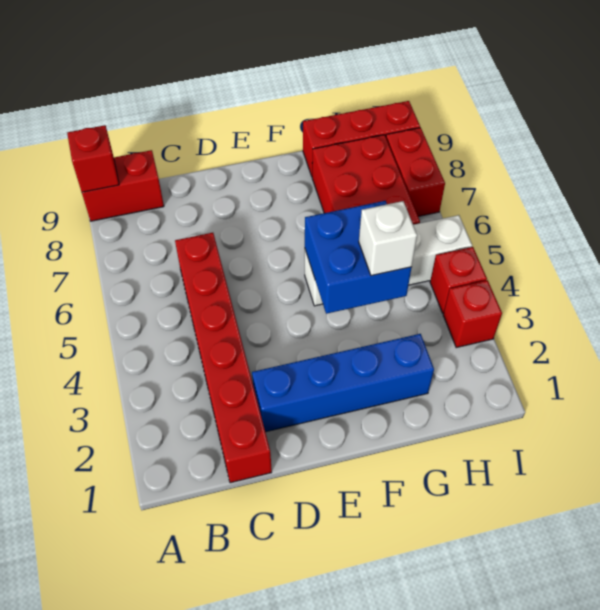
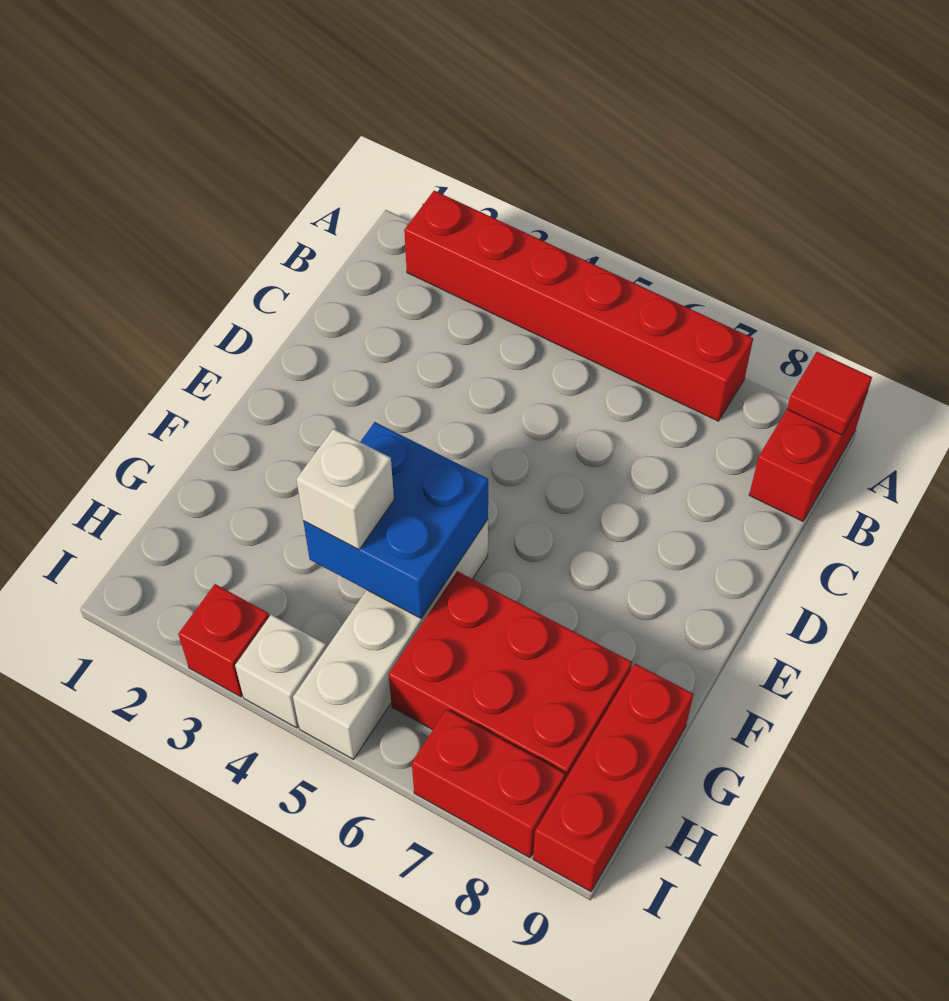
red 1x1 brick [67,125,119,192] -> red 1x1 tile [787,352,872,435]
red 1x6 brick [175,233,272,483] -> red 1x6 brick moved to [404,191,753,421]
blue 1x4 brick [252,334,434,432] -> none
red 1x1 brick [430,247,487,313] -> white 1x1 brick [235,615,326,728]

